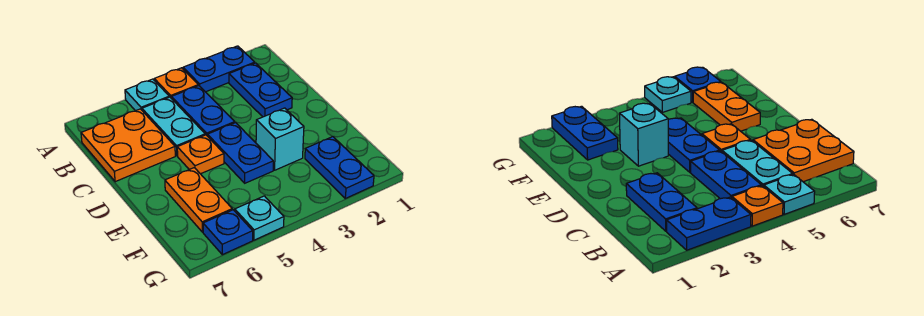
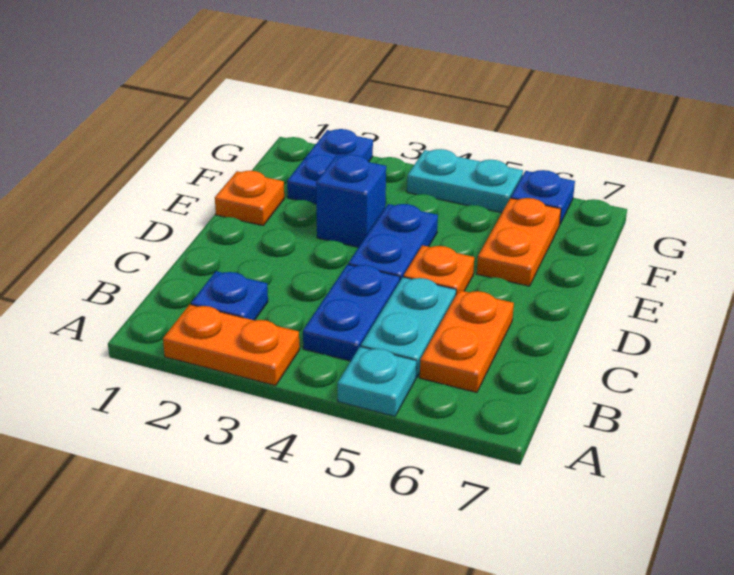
blue 1x2 plate [183,46,255,92] -> orange 1x2 plate [163,304,299,386]
orange 1x1 plate [154,68,198,99] -> orange 1x1 plate moved to [215,171,284,226]
blue 1x2 plate [229,63,292,117] -> blue 1x1 plate [191,271,268,320]
orange 2x2 plate [81,109,175,182] -> orange 1x2 plate [420,290,514,393]
cyan 1x1 brick [256,108,304,170] -> blue 1x1 brick [316,155,386,247]
cyan 1x1 plate [235,196,284,240] -> cyan 1x2 plate [407,149,523,213]

